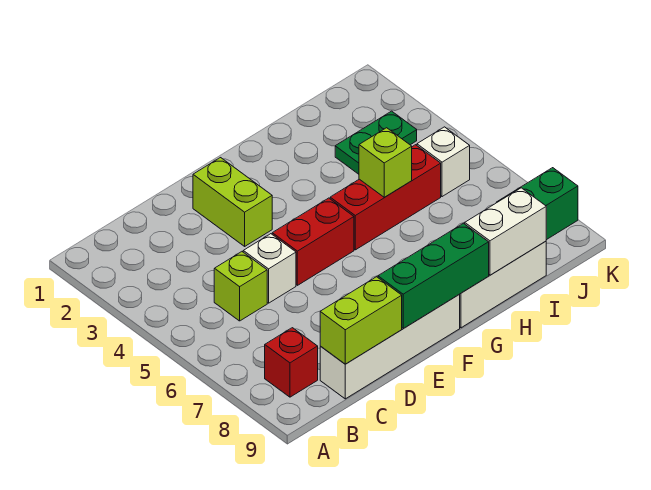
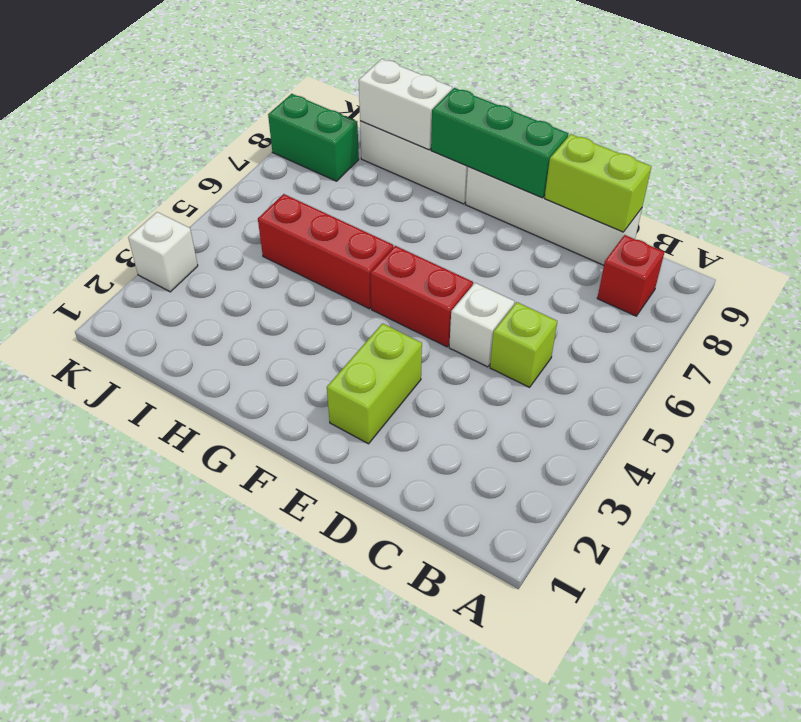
lime 1x1 brick [359,128,412,197] -> none
green 1x2 plate [335,111,417,174] -> none
white 1x1 brick [417,127,470,197] -> white 1x1 brick moved to [128,212,198,292]

